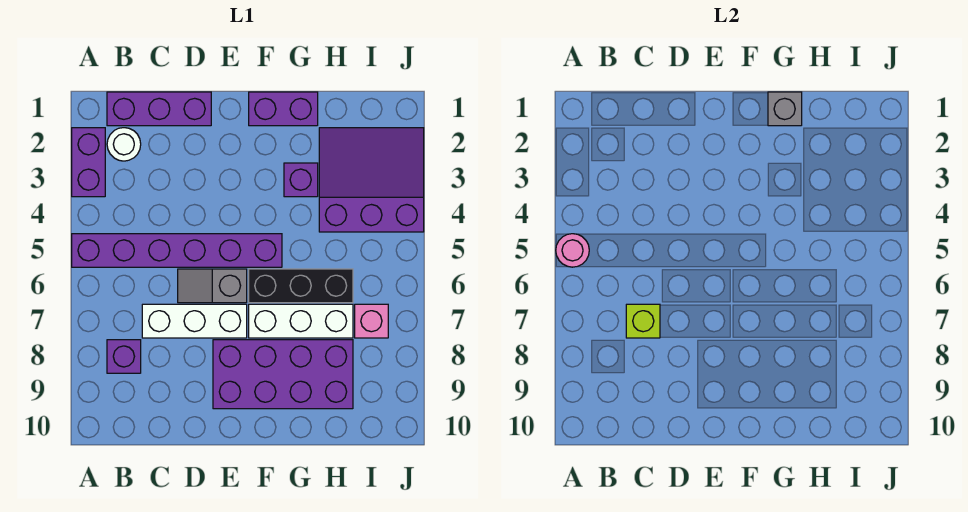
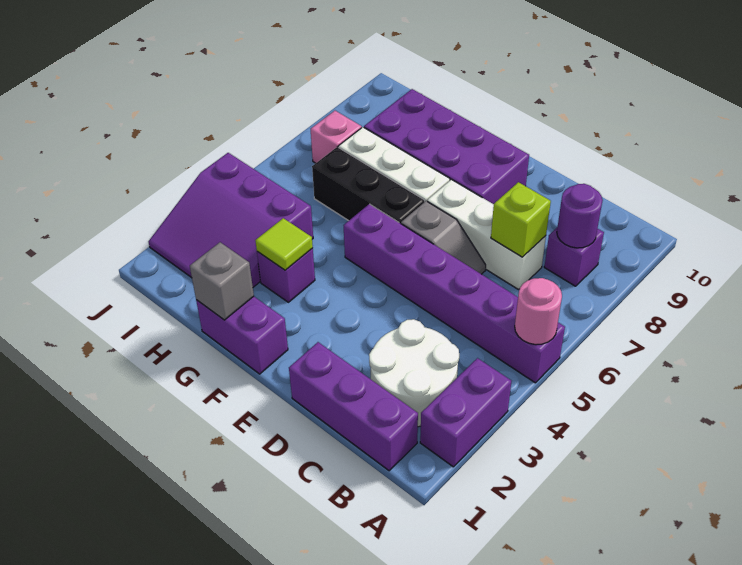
white 1x1 round brick [107,128,141,161] -> white 2x2 round brick [369,319,459,427]
none -> purple 1x1 round brick [557,184,603,248]
none -> lime 1x1 tile [255,218,313,270]

